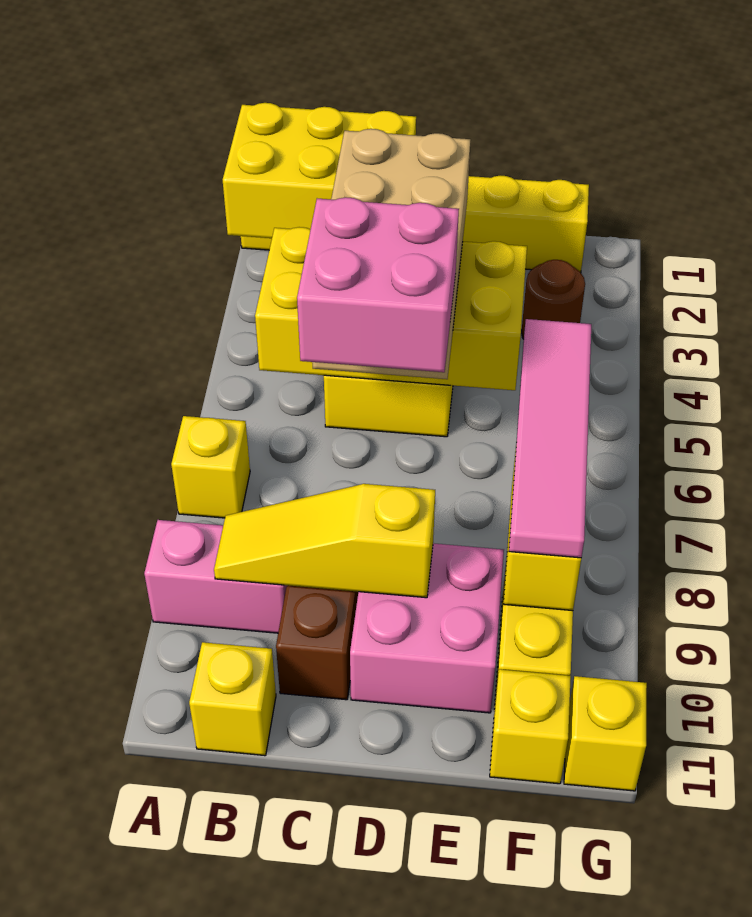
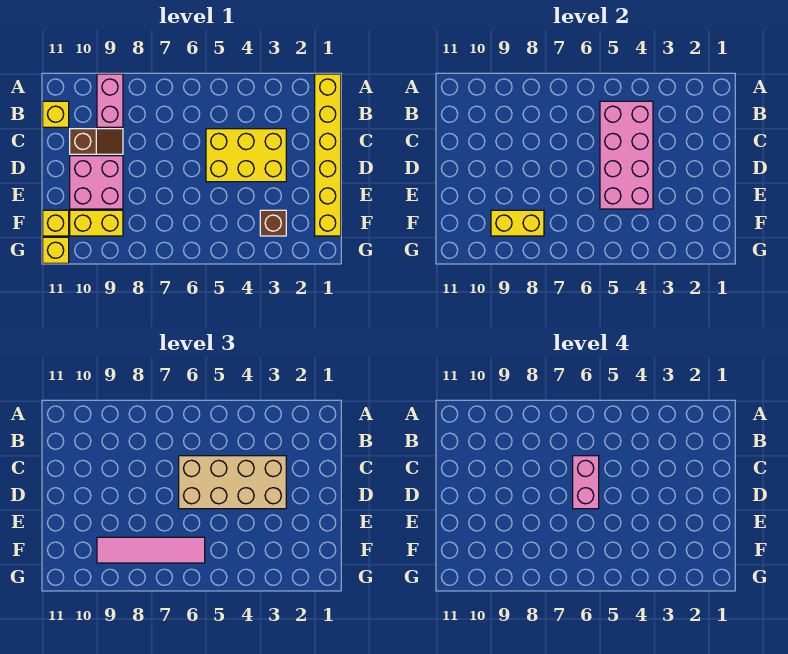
yellow 2x3 brick [223,103,416,238] -> none
yellow 1x1 brick [171,416,250,518] -> none
yellow 2x4 brick [255,227,527,390] -> pink 2x4 brick [600,101,653,209]
yellow 1x3 slope [214,484,435,598] -> none
pink 2x2 brick [297,197,459,372] -> pink 1x2 brick [573,456,599,509]
brown 1x1 round brick [522,260,585,339] -> brown 1x1 brick [260,210,286,236]

